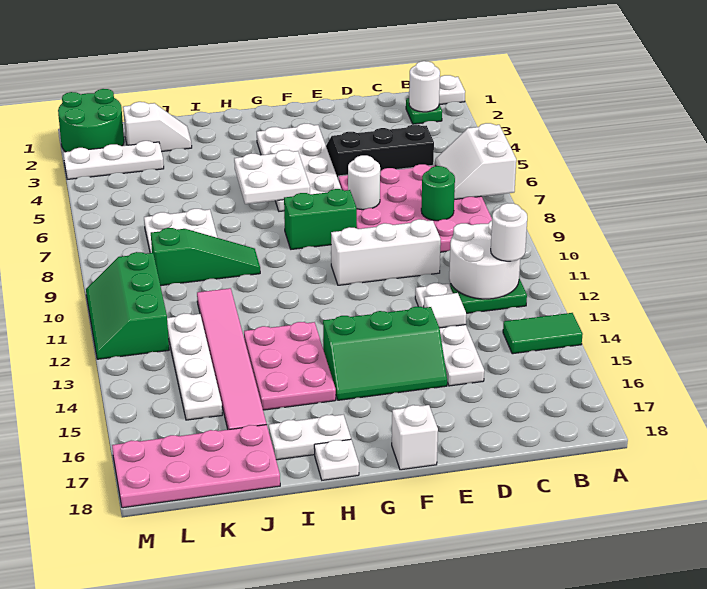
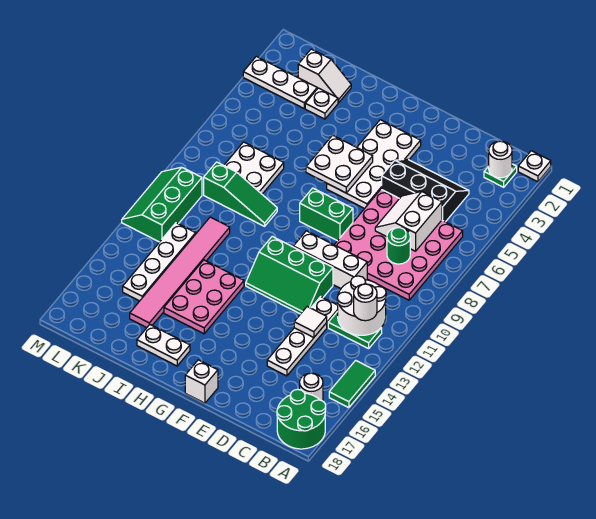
white 2x2 slope [435,123,516,199] -> white 2x2 slope moved to [375,192,442,251]
green 1x2 tile [503,313,583,354] -> green 1x2 tile turned to [329,360,375,408]
white 1x1 round brick [348,155,380,210] -> white 1x1 round brick moved to [300,373,323,401]
green 2x3 slope [323,307,447,400] -> green 2x3 slope moved to [246,236,333,314]
white 1x1 plate [314,439,359,480] -> white 1x1 plate moved to [305,88,338,119]
pink 2x4 plate [112,425,280,508] -> none
green 2x2 round brick [58,89,124,152] -> green 2x2 round brick moved to [277,390,326,449]

